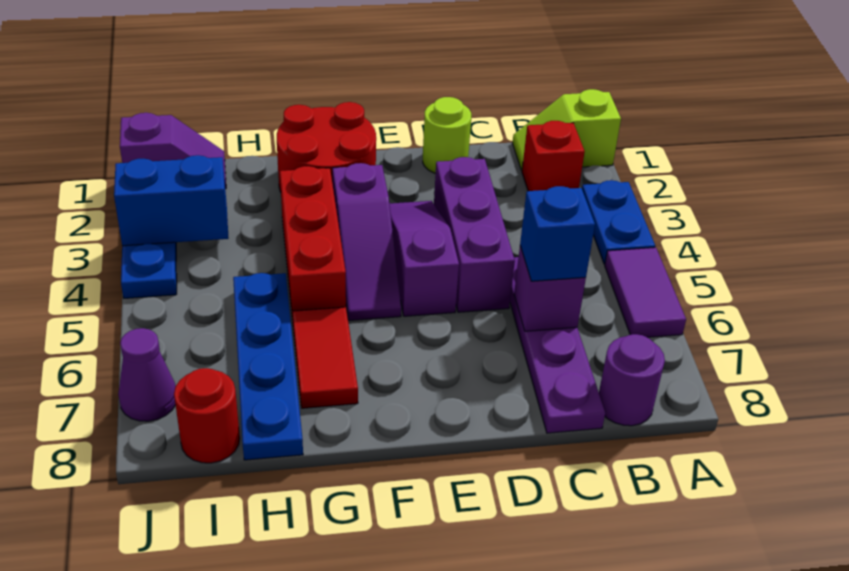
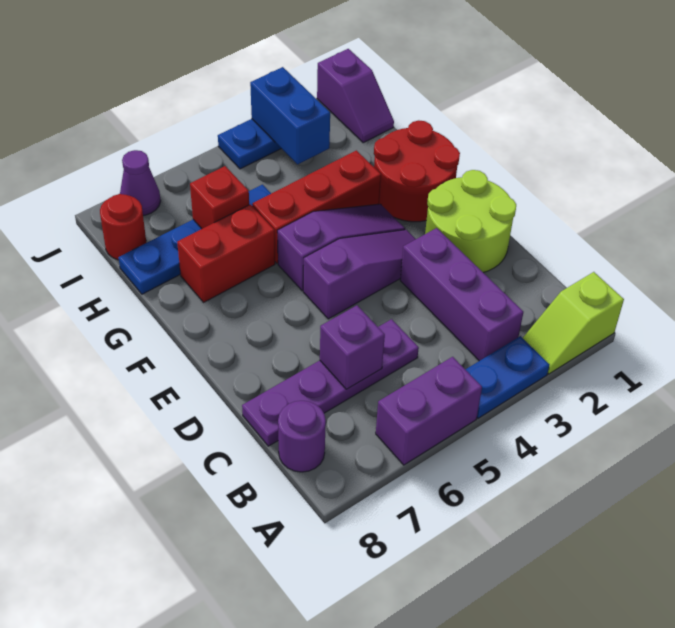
lime 1x2 slope [512,89,621,170] -> lime 1x2 slope turned to [523,272,624,374]
purple 1x2 tile [605,247,686,337] -> purple 1x2 brick [376,357,482,465]
red 1x1 brick [522,121,585,191] -> red 1x1 brick moved to [190,166,249,229]
blue 1x1 brick [520,186,595,281] -> none
lime 1x1 round brick [423,97,471,173] -> lime 2x2 round brick [425,170,516,273]
purple 1x3 brick [434,157,515,312] -> purple 1x3 brick turned to [400,228,523,361]
purple 1x3 slope [333,163,401,321] -> purple 1x3 slope turned to [277,204,405,291]
red 1x2 tile [292,307,358,408] -> red 1x2 brick [177,204,275,302]

